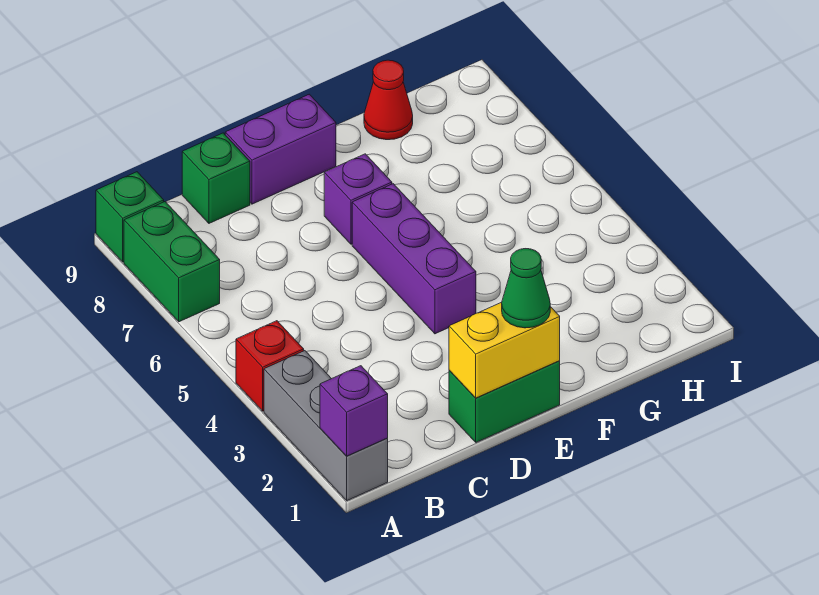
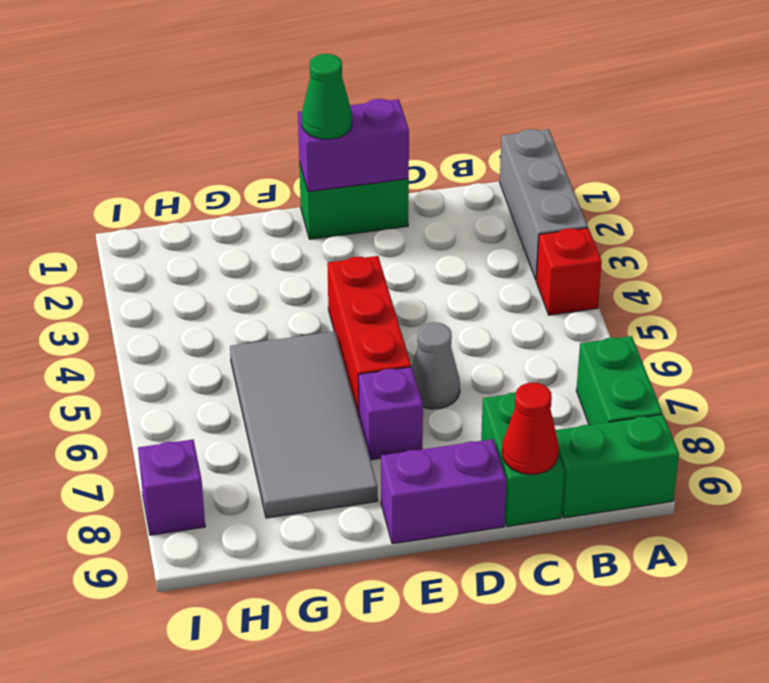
purple 1x1 brick [320,366,388,456] -> purple 1x1 brick moved to [138,440,205,535]
green 1x1 brick [96,172,164,262] -> green 1x2 brick [555,414,679,518]
green 1x1 brick [182,133,250,223] -> green 1x2 brick [481,392,564,526]
yellow 1x2 brick [449,302,560,398] -> purple 1x2 brick [298,99,409,192]
none -> grey 1x1 cone [412,322,460,409]
purple 1x3 brick [352,184,476,334] -> red 1x3 brick [327,256,411,416]
none -> grey 2x4 tile [230,331,378,518]
red 1x1 cone [364,60,413,140] -> red 1x1 cone moved to [502,382,559,474]

